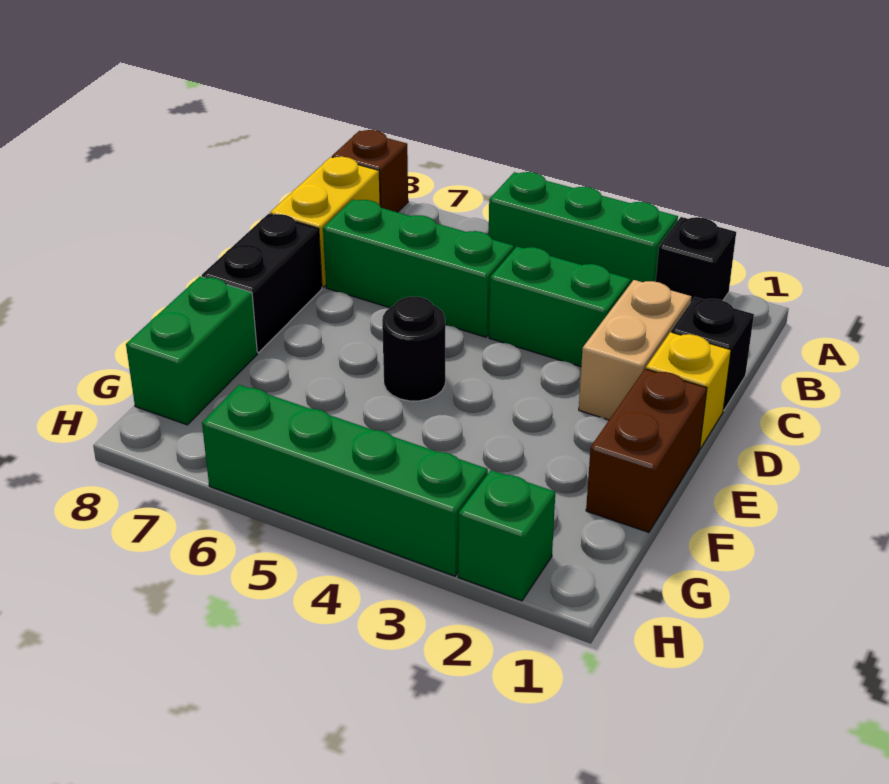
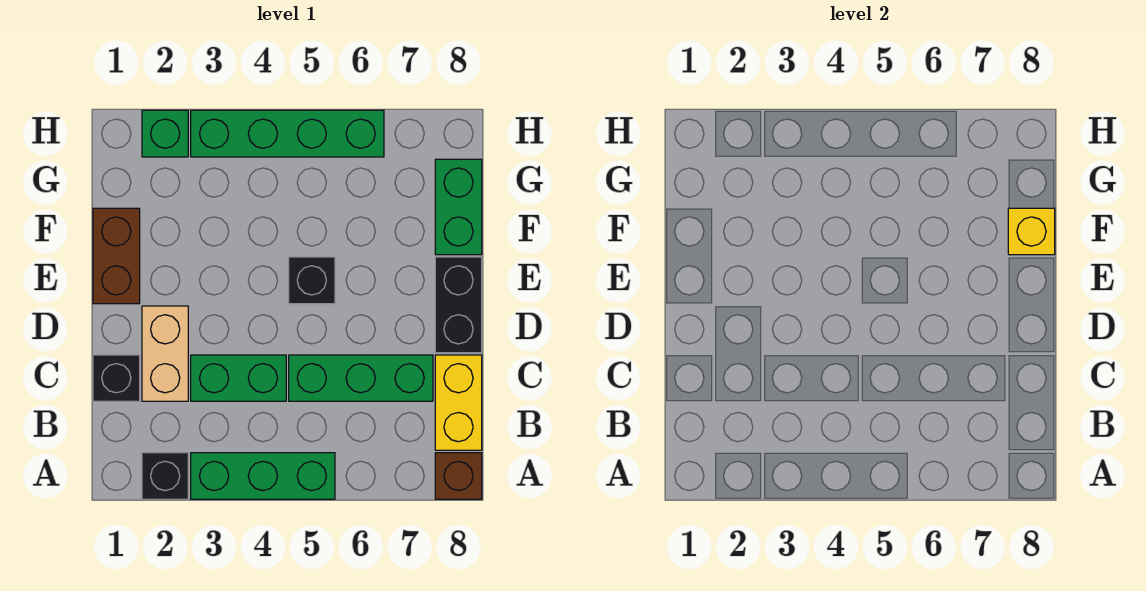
yellow 1x1 brick [646,332,731,449] -> yellow 1x1 brick moved to [1008,208,1055,255]
black 1x1 round brick [382,296,445,401] -> black 1x1 brick [289,257,335,304]

